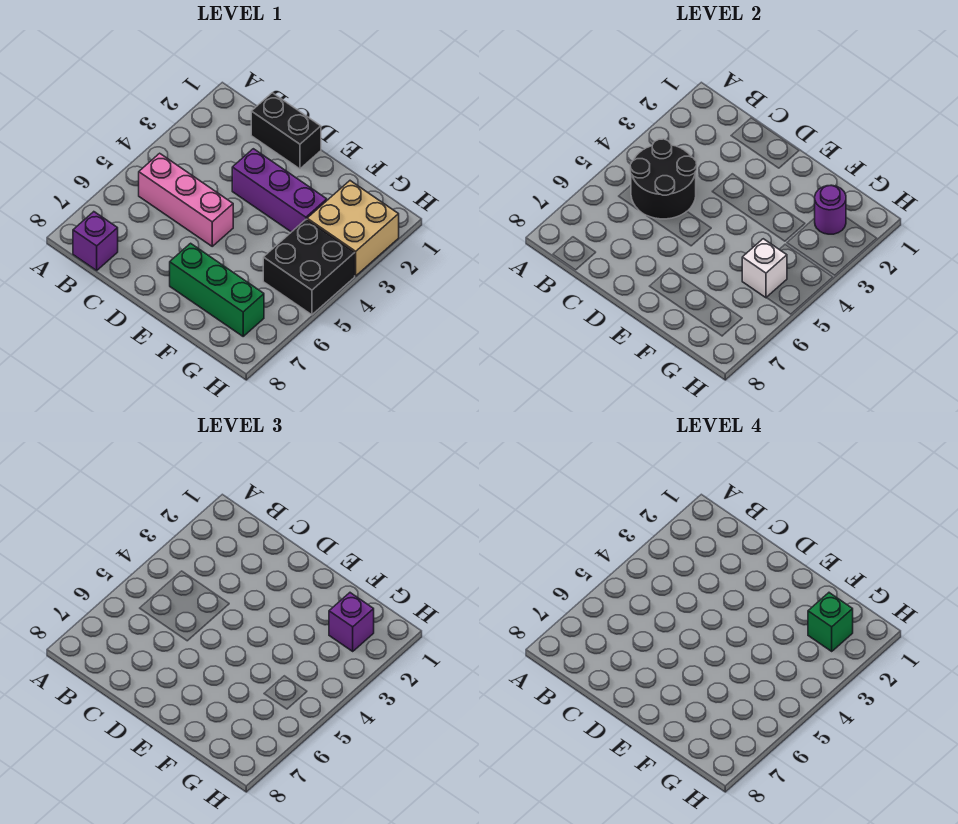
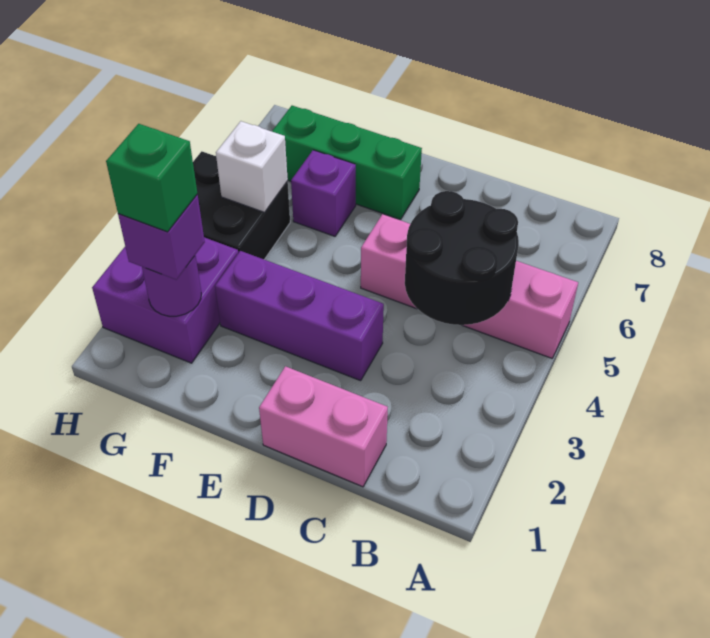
pink 1x3 brick [139,153,233,246] -> pink 1x4 brick [361,214,578,358]
purple 1x1 brick [73,212,118,270] -> purple 1x1 brick moved to [291,150,356,236]
black 1x2 brick [251,93,321,169] -> pink 1x2 brick [259,366,388,487]
tan 2x2 brick [307,181,399,276] -> purple 2x2 brick [92,237,238,363]

